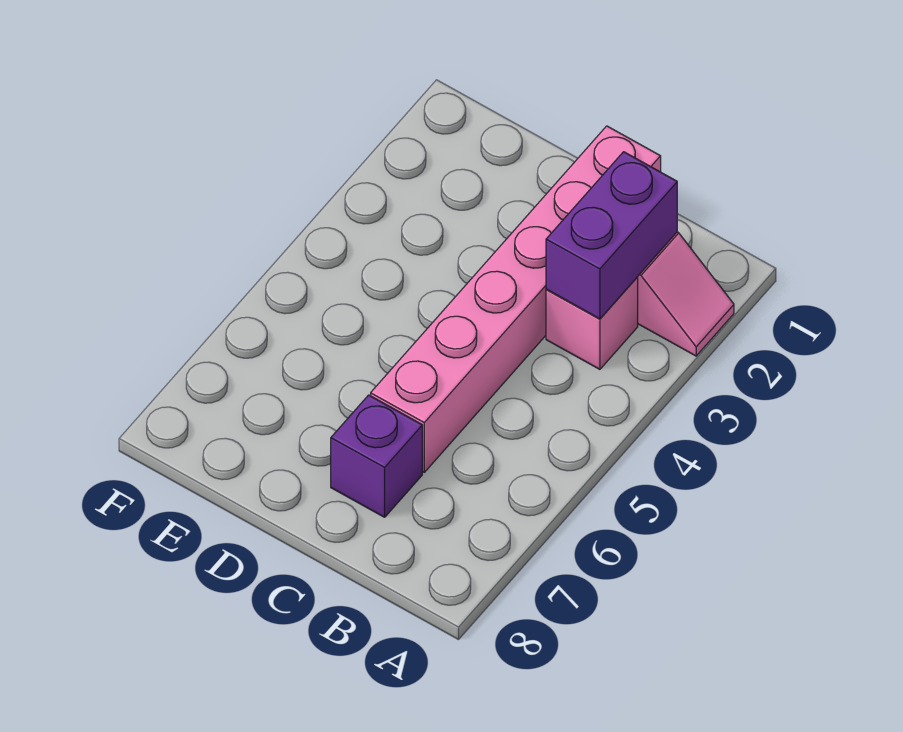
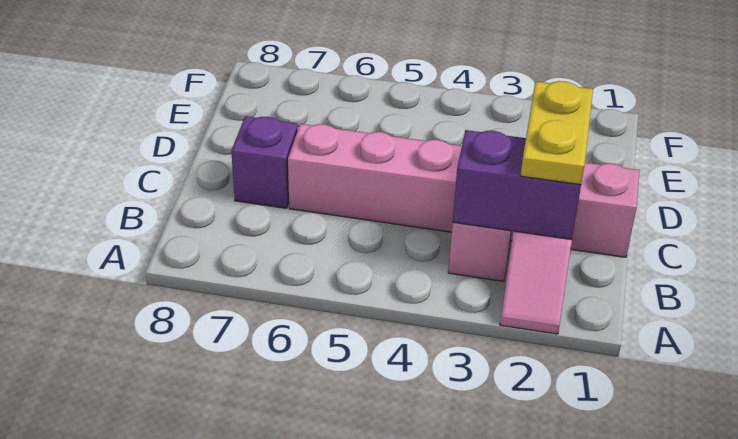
none -> yellow 1x2 plate [521,81,593,185]

